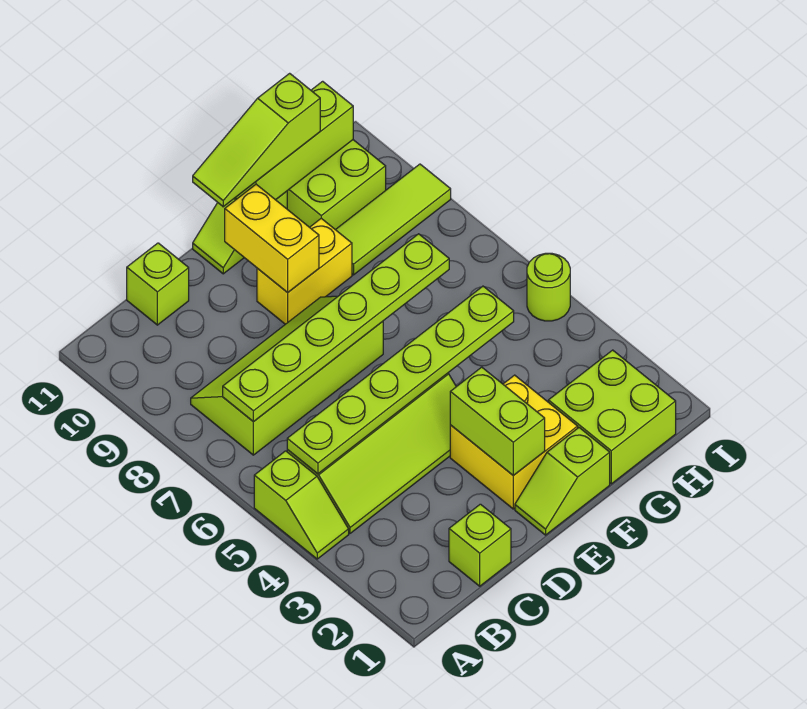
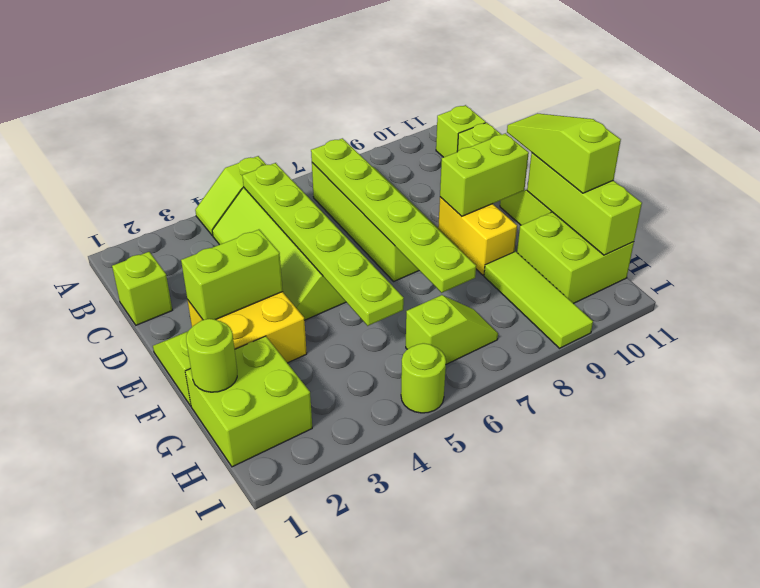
none -> lime 1x1 brick [436,105,486,157]
yellow 1x2 brick [225,184,319,293] -> lime 1x2 brick [440,133,529,216]
none -> lime 1x1 round brick [186,319,237,392]
none -> lime 1x2 slope [406,295,498,364]

